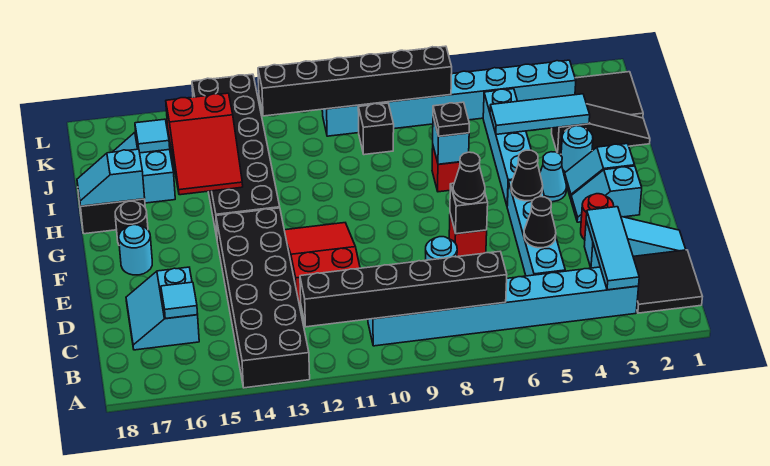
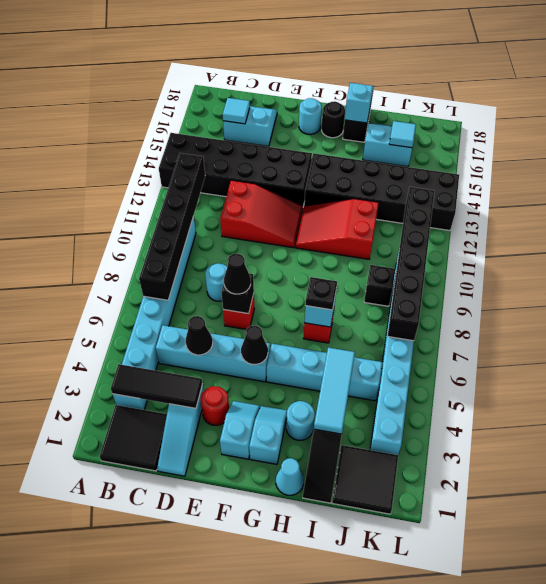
cyan 1x3 tile [586,207,639,290] -> black 1x3 tile [111,364,203,408]
cyan 1x1 cone [540,152,566,202] -> cyan 1x1 cone moved to [276,458,304,495]
red 2x3 slope [166,93,243,195] -> red 2x3 slope moved to [296,199,379,259]

